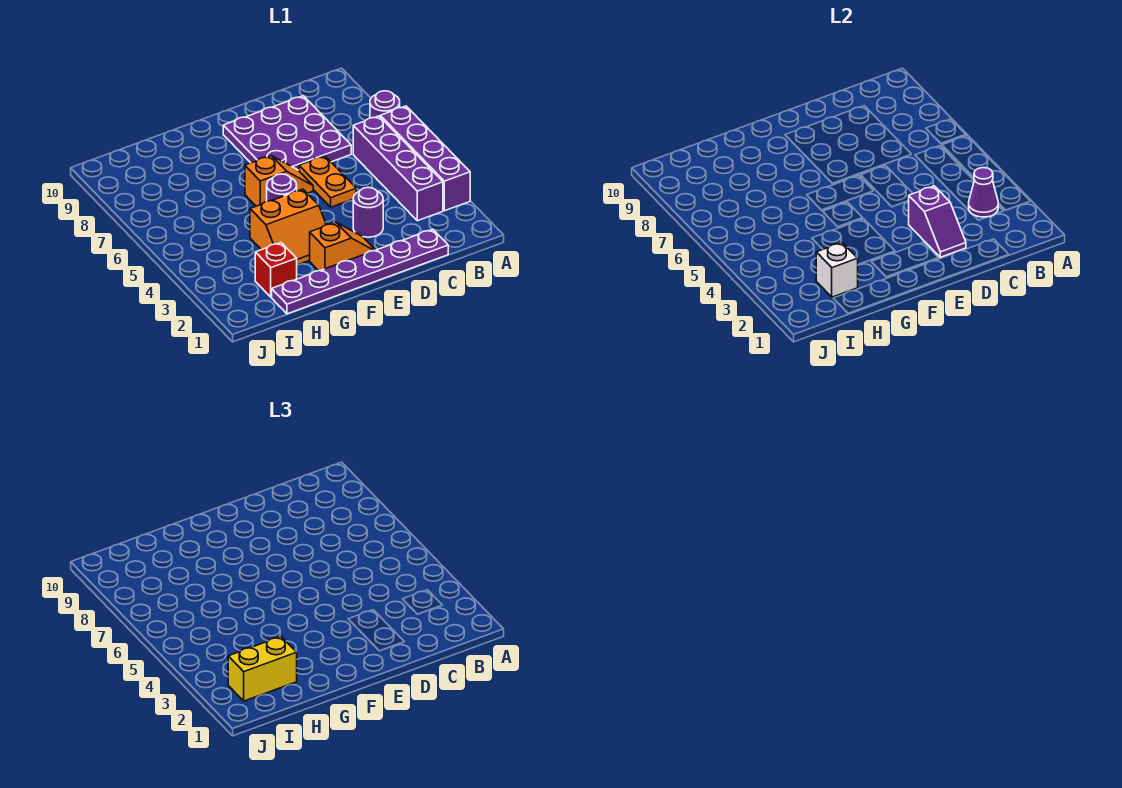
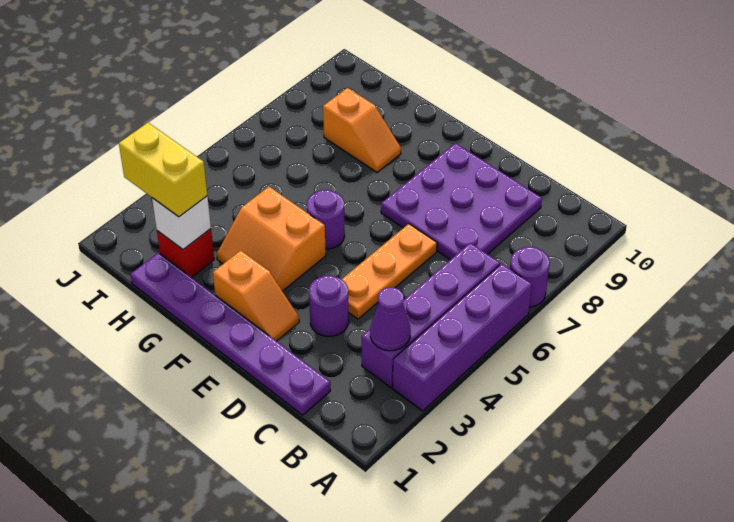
purple 1x2 slope [909,186,966,257] -> none
orange 1x2 plate [299,156,356,207] -> orange 1x3 plate [342,224,437,319]
orange 1x2 slope [245,156,313,206] -> orange 1x2 slope moved to [323,88,401,172]

